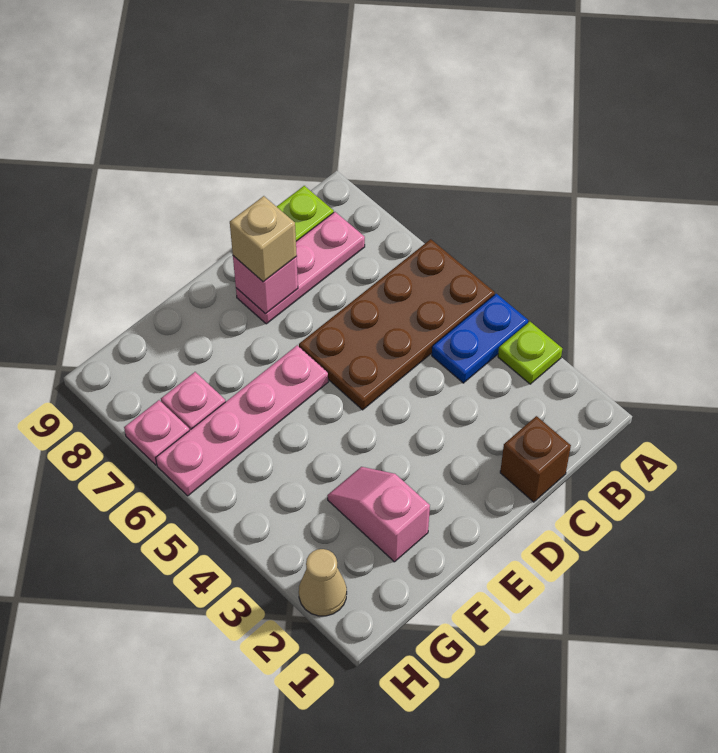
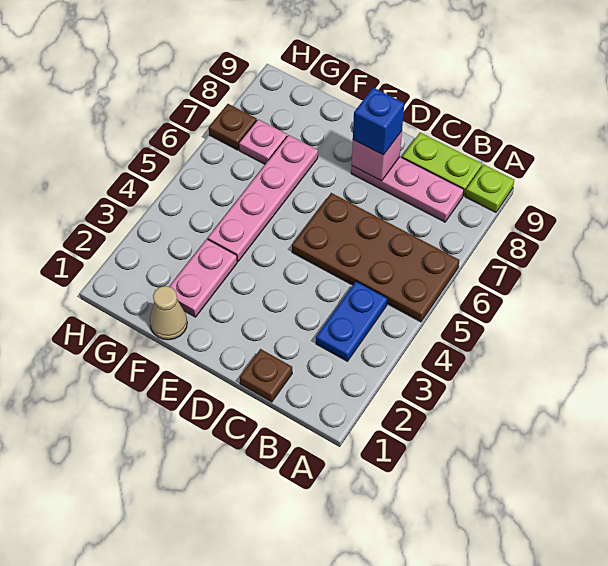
lime 1x1 plate [498,322,562,384] -> lime 1x1 plate moved to [465,165,514,212]
blue 1x2 plate [432,294,528,383] -> blue 1x2 plate turned to [316,281,387,361]
brown 1x1 brick [500,416,571,502] -> brown 1x1 plate [240,349,292,402]
tan 1x1 brick [230,196,297,282] -> blue 1x1 brick [353,88,404,155]
pink 1x4 plate [156,345,328,496] -> pink 1x4 plate turned to [208,135,318,261]
pink 1x2 slope [327,467,430,562] -> pink 1x2 plate [169,239,237,317]
tan 1x1 cone [299,549,347,616] -> tan 1x1 cone moved to [150,286,187,340]
pink 1x1 plate [124,400,189,465] -> brown 1x1 plate [209,104,257,150]

